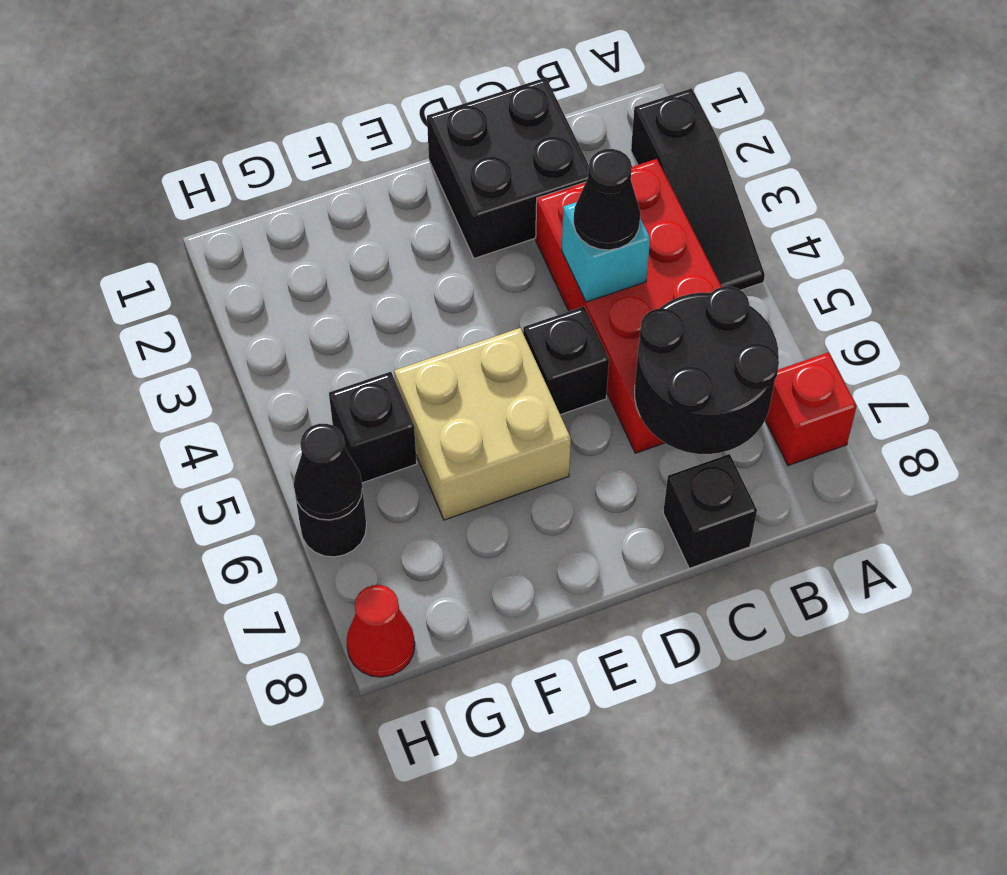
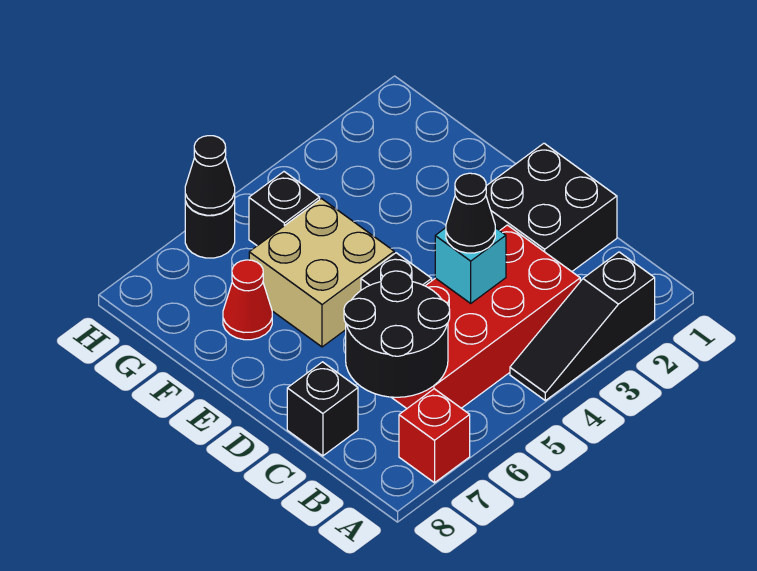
red 1x1 cone [347,585,415,677] -> red 1x1 cone moved to [223,260,272,340]

